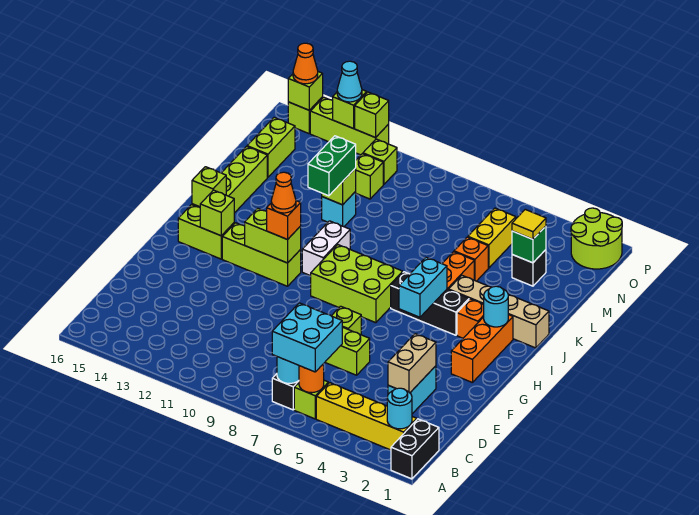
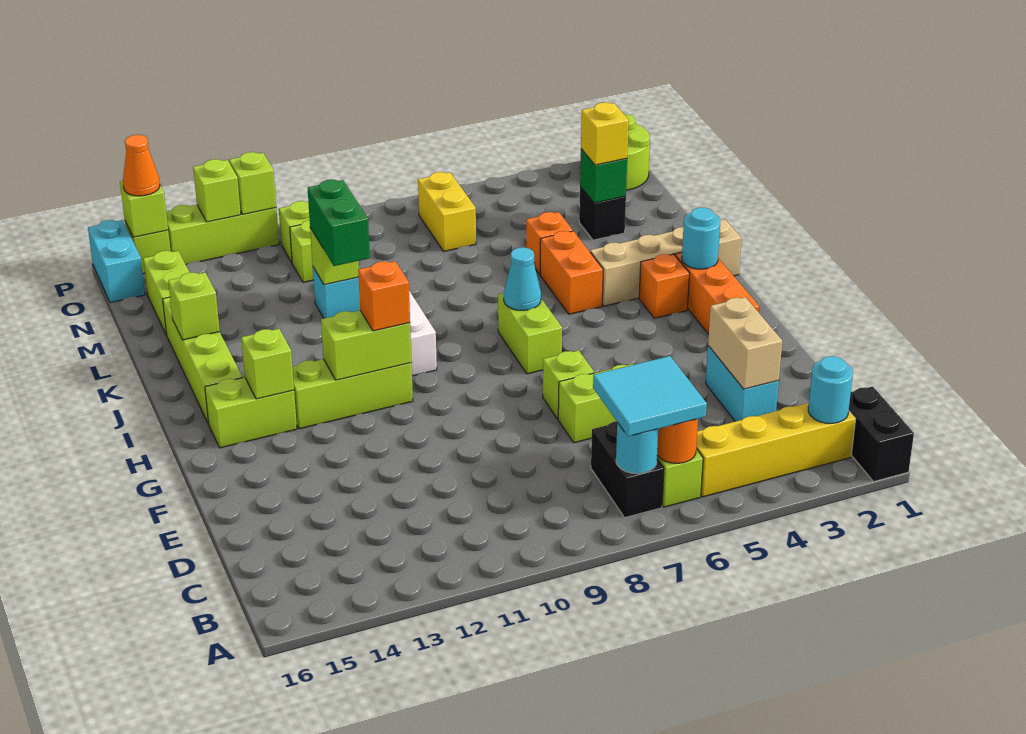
cyan 2x2 brick [272,303,342,372] -> cyan 2x2 tile [593,356,707,436]
cyan 1x2 brick [399,257,447,317] -> cyan 1x2 brick moved to [88,220,145,303]
lime 2x3 brick [311,245,403,323] -> lime 1x2 brick [498,293,562,374]
orange 1x1 cone [271,172,296,213] -> none
black 1x3 brick [391,272,469,335] -> none
lime 1x1 brick [192,167,226,207] -> lime 1x1 brick moved to [168,273,220,340]
yellow 1x1 tile [512,209,546,239] -> yellow 1x1 brick [581,102,629,165]
yellow 1x2 brick [468,208,516,268] -> yellow 1x2 brick moved to [418,172,476,251]
cyan 1x1 cone [337,61,362,102] -> cyan 1x1 cone moved to [504,247,541,311]

